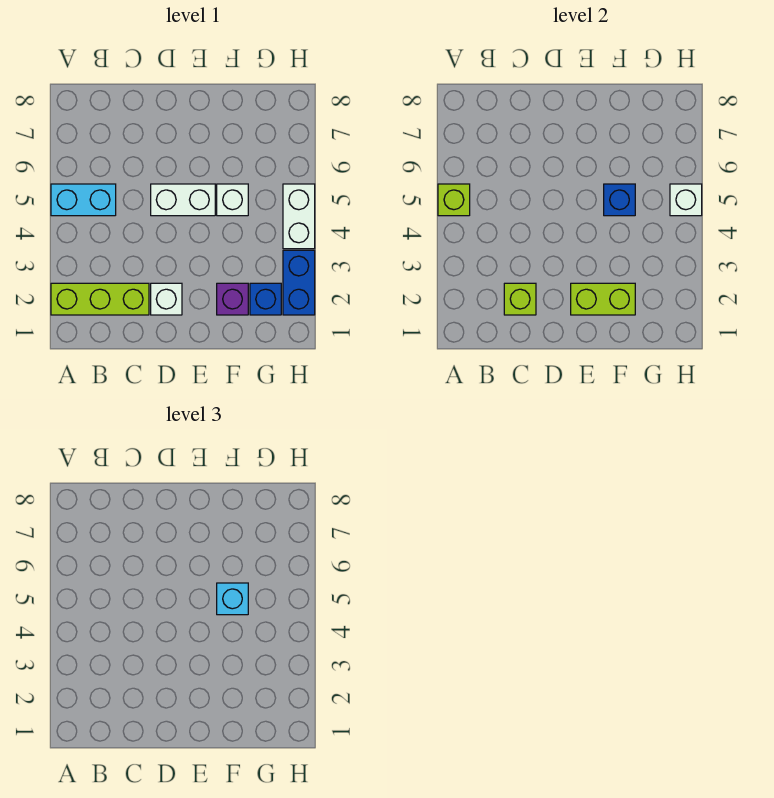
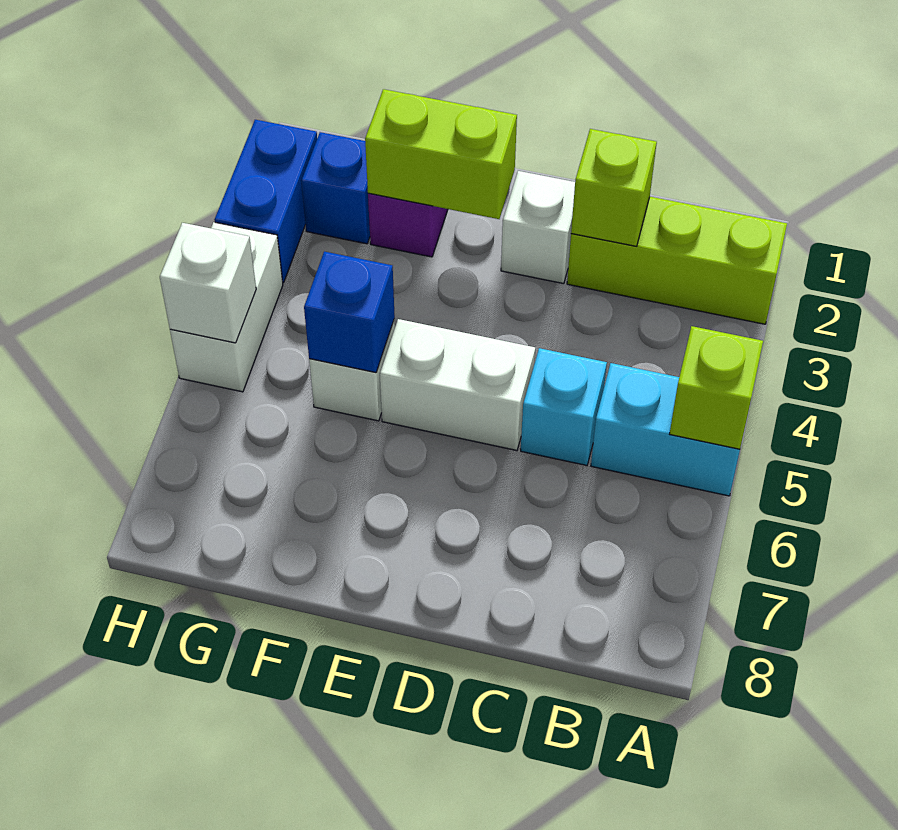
cyan 1x1 brick [217,583,248,615] -> cyan 1x1 brick moved to [521,348,607,465]

